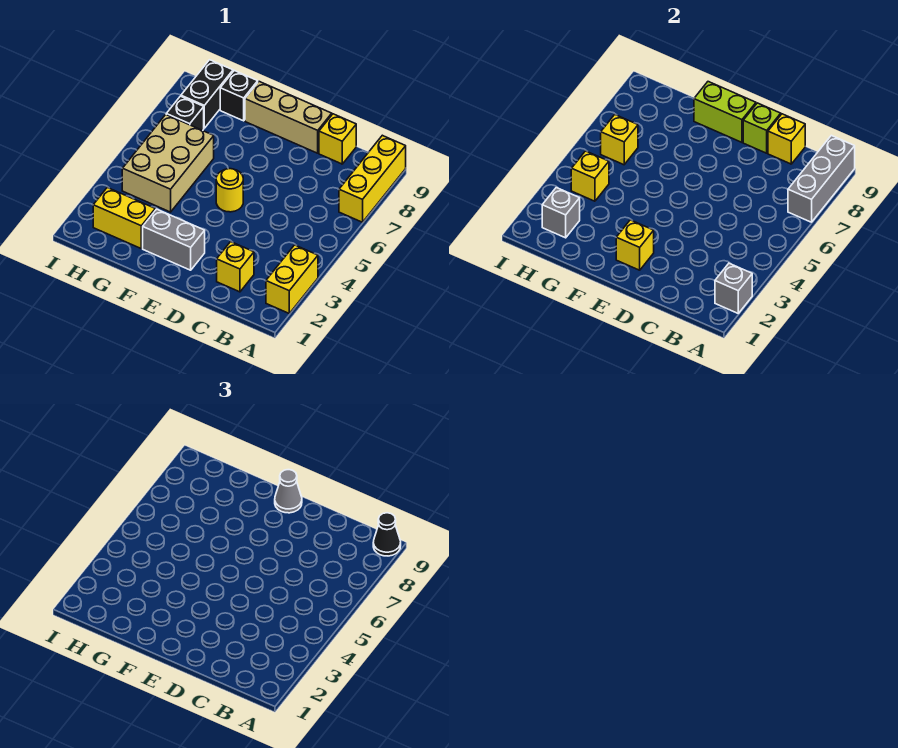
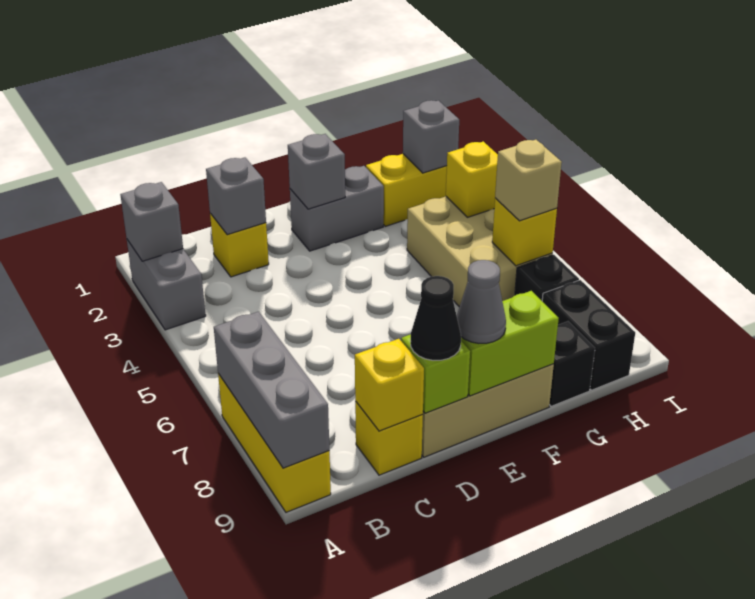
yellow 1x2 brick [266,245,318,313] -> grey 1x2 brick [127,240,206,330]
black 1x1 cone [373,513,401,556] -> black 1x1 cone moved to [411,276,461,360]
none -> grey 1x1 brick [206,158,266,235]
yellow 1x1 brick [616,220,654,270] -> grey 1x1 brick [288,134,345,209]
yellow 1x1 round brick [216,169,243,212] -> none
none -> tan 1x1 brick [495,140,562,221]

